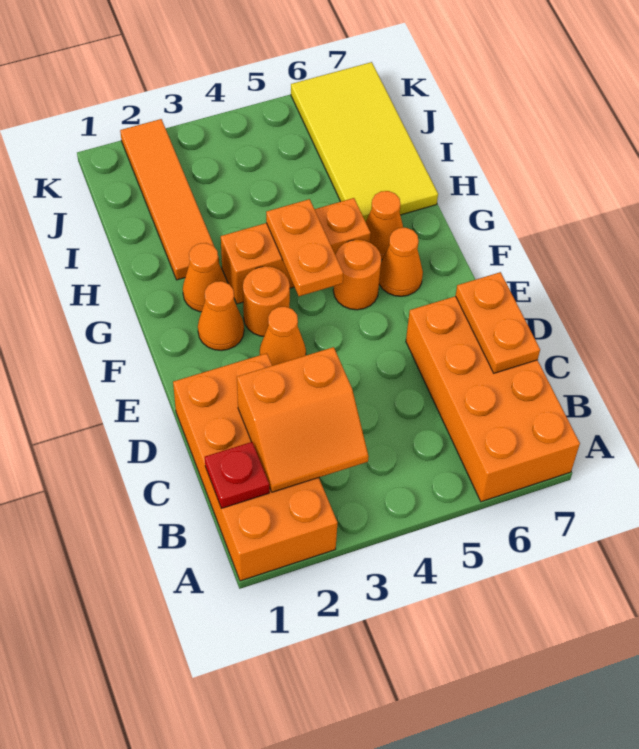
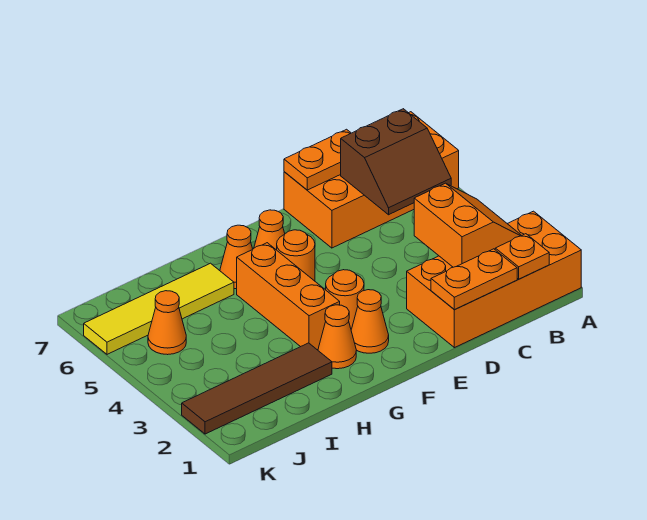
red 1x1 plate [205,442,269,508] -> orange 1x1 plate [495,234,549,279]
none -> brown 2x2 slope [341,109,451,215]
orange 1x1 cone [260,307,306,366] -> orange 1x1 cone moved to [148,291,186,355]
orange 1x2 plate [266,199,343,296] -> orange 1x2 plate moved to [431,249,517,310]
orange 1x4 tile [120,119,219,280] -> brown 1x4 tile [182,343,332,434]
yellow 2x4 tile [291,62,438,222] -> yellow 1x4 tile [84,263,234,354]

